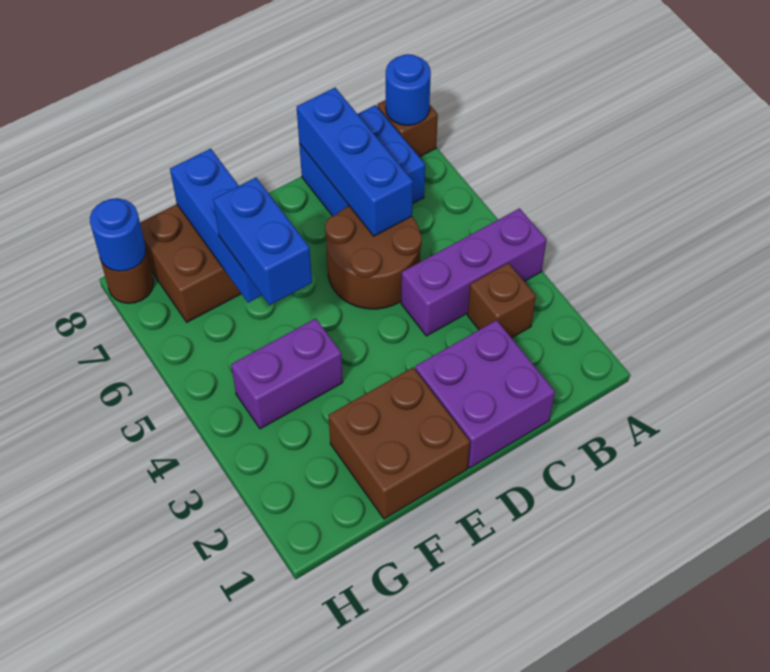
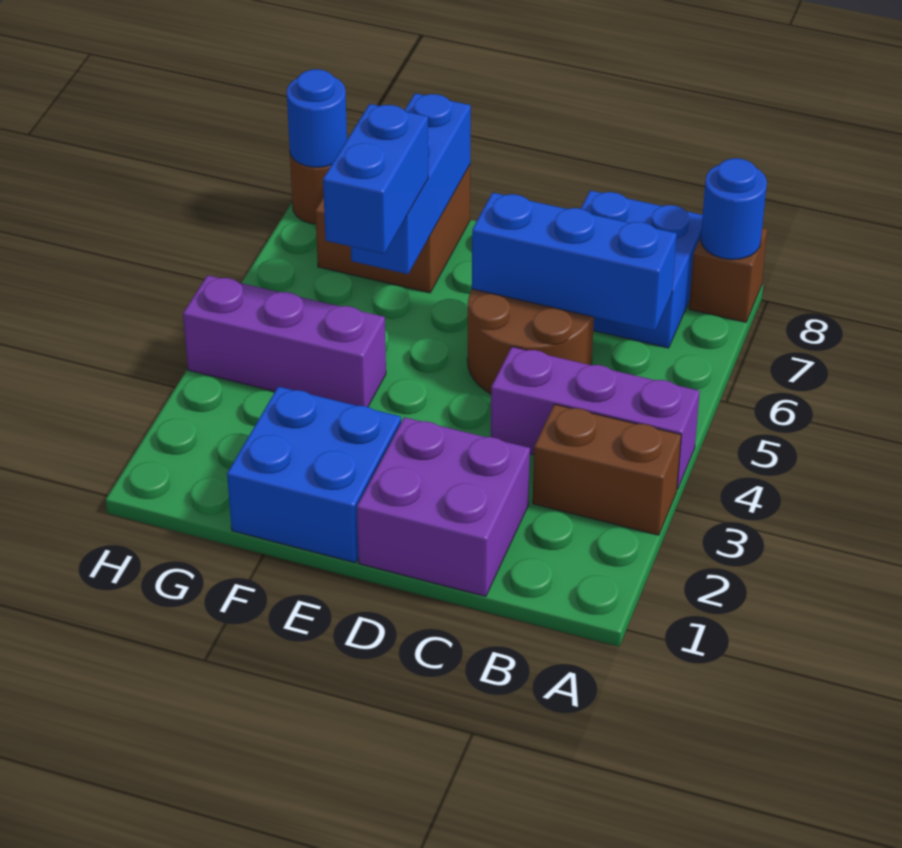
brown 1x1 brick [467,263,536,338] -> brown 1x2 brick [533,404,681,535]
blue 1x3 brick [297,88,413,236] -> blue 1x3 brick turned to [472,193,677,331]
brown 2x2 brick [328,368,470,519] -> blue 2x2 brick [227,387,401,563]
purple 1x2 brick [231,319,343,429] -> purple 1x3 brick [183,275,386,407]

